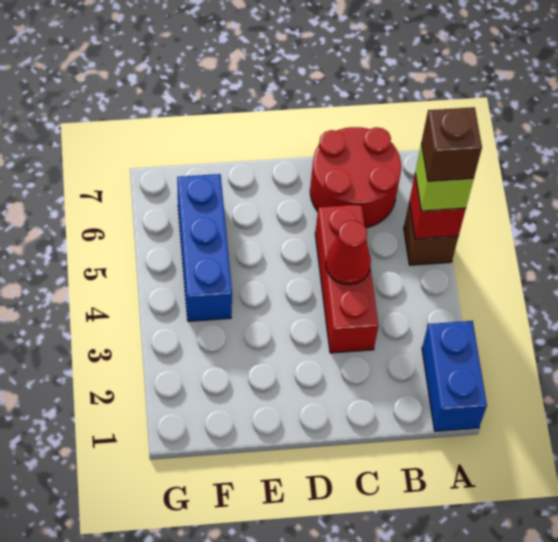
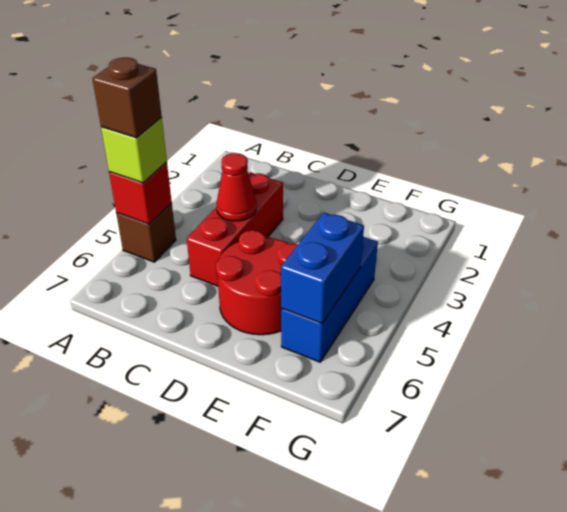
blue 1x2 brick [422,321,487,431] -> blue 1x2 brick moved to [281,212,364,324]
red 2x2 round brick [310,127,401,228] -> red 2x2 round brick moved to [216,230,297,335]

